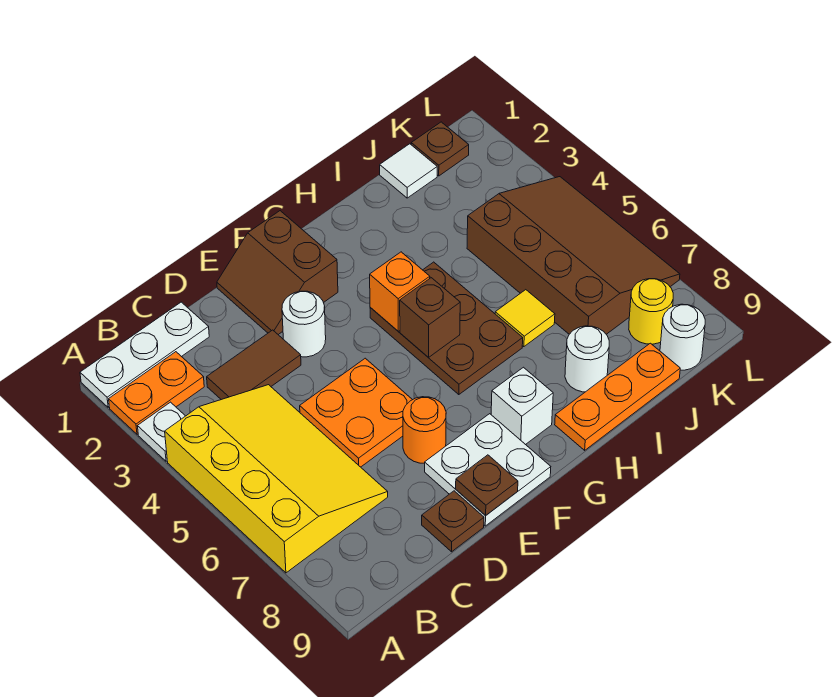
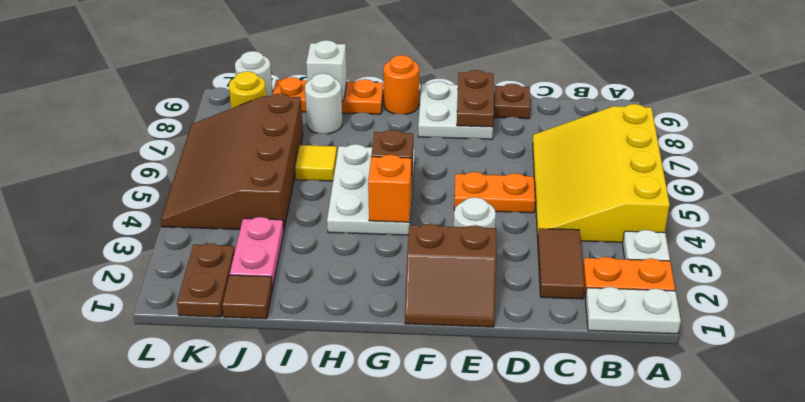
white 1x3 plate [80,302,209,407] -> white 1x2 plate [585,287,681,334]
brown 1x2 tile [207,330,301,400] -> brown 1x2 tile turned to [538,228,585,299]
orange 2x2 plate [300,358,412,467] -> orange 1x2 plate [454,172,535,213]
brown 2x2 slope [217,211,338,335] -> brown 2x2 slope turned to [405,224,496,327]
orange 1x1 round brick [403,397,446,463] -> orange 1x1 round brick moved to [384,55,419,114]
brown 1x1 plate [456,455,518,516] -> brown 1x2 plate [457,70,494,127]
brown 2x3 plate [370,262,523,395] -> white 2x3 plate [327,144,415,235]
white 1x1 brick [491,367,553,445] -> white 1x1 brick moved to [306,40,347,101]
white 1x1 tile [380,144,437,198] -> brown 1x1 tile [222,275,273,319]
none -> pink 1x2 plate [230,217,284,288]
brown 1x1 plate [411,122,469,176] -> brown 1x2 plate [177,243,235,317]

